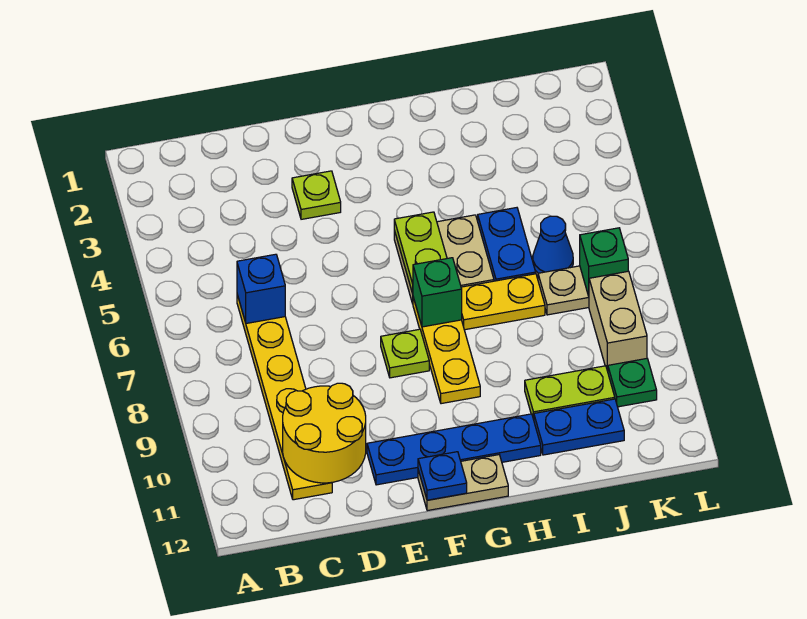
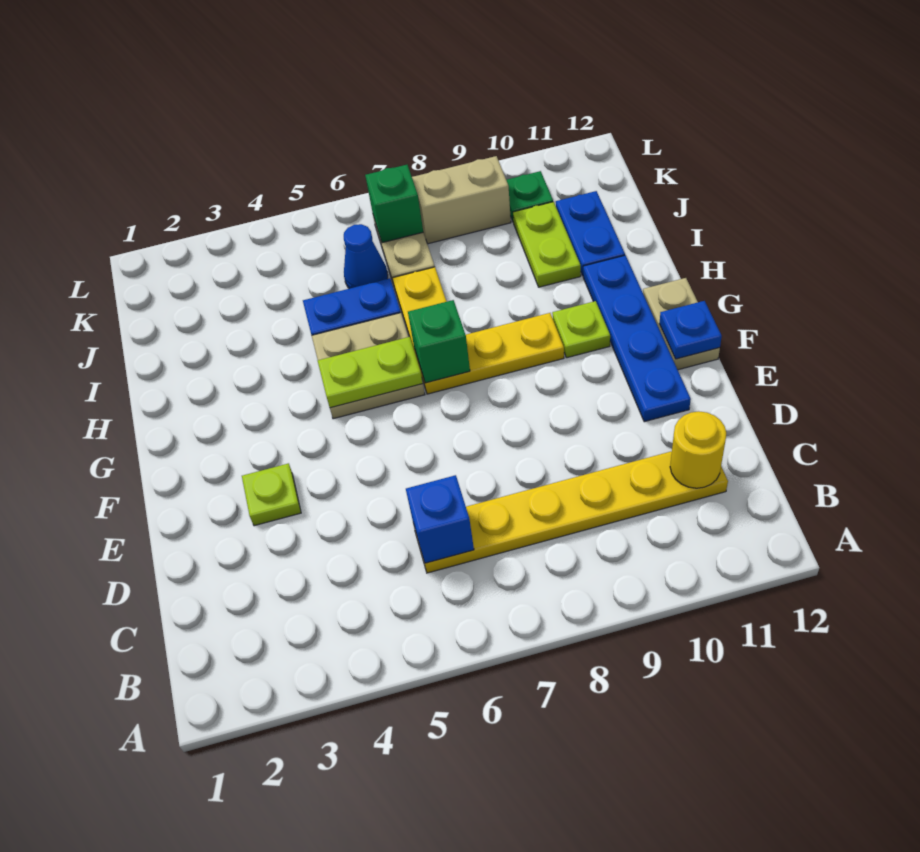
yellow 2x2 round brick [283,383,366,483] -> yellow 1x1 round brick [670,411,726,488]
lime 1x1 plate [381,329,429,378] -> lime 1x1 plate moved to [552,301,610,358]

